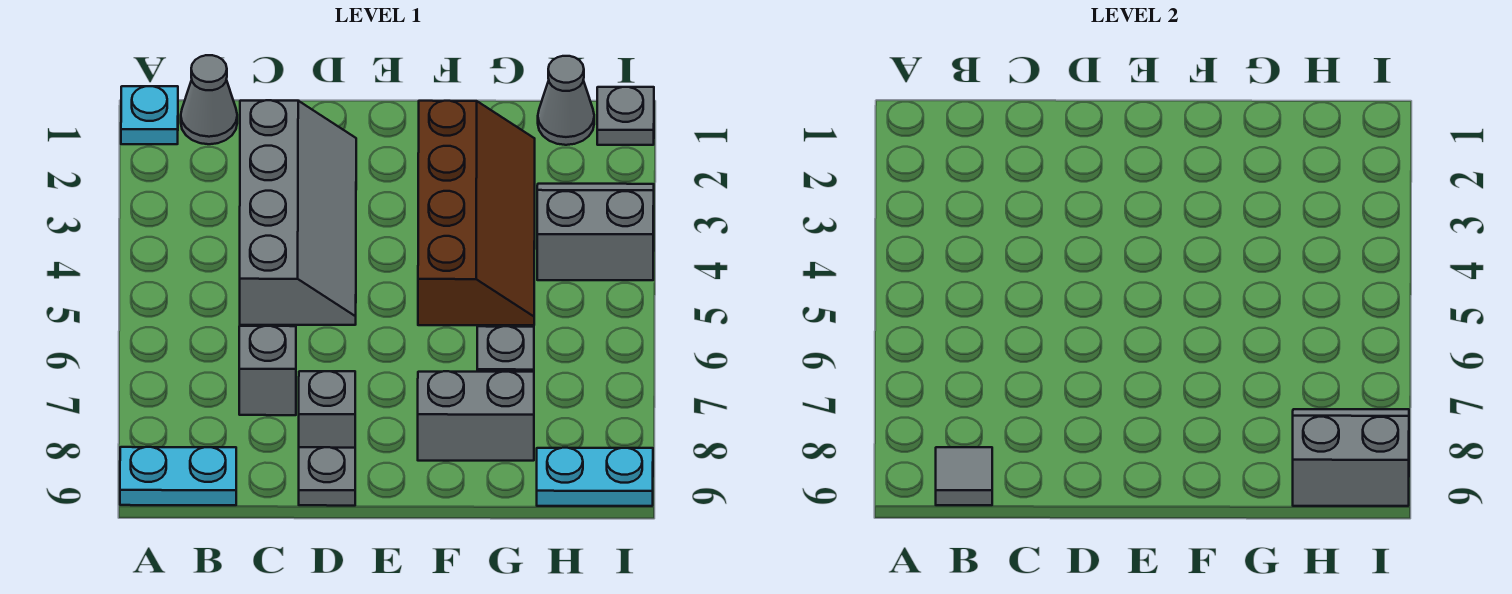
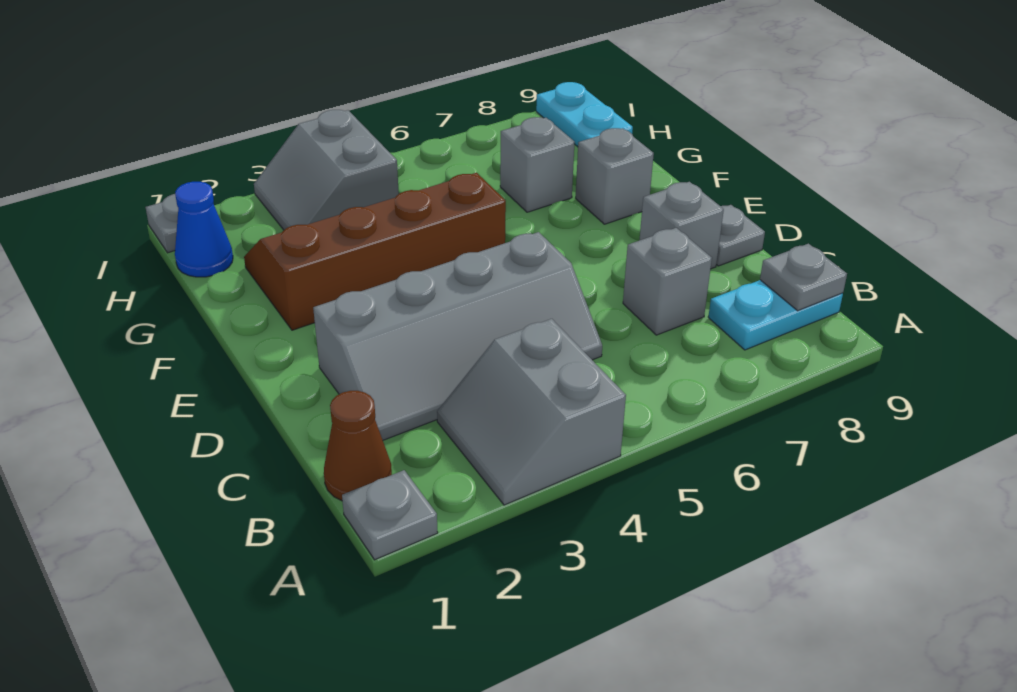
cyan 1x1 plate [121,86,178,144] -> grey 1x1 plate [342,470,438,560]
cyan 1x2 plate [120,447,236,505] -> cyan 1x2 plate turned to [708,280,843,350]
grey 1x1 cone [181,55,237,144] -> brown 1x1 cone [324,391,392,501]
grey 1x1 tile [936,447,992,505] -> grey 1x1 plate [760,244,847,311]
grey 2x4 slope [240,100,356,325] -> grey 2x4 slope turned to [313,232,602,440]
grey 1x2 brick [418,371,534,461] -> grey 1x1 brick [576,128,654,224]
grey 1x1 cone [538,56,594,145] -> blue 1x1 cone [175,182,233,277]
grey 2x2 slope [1293,409,1409,506] -> grey 2x2 slope moved to [437,319,626,505]

